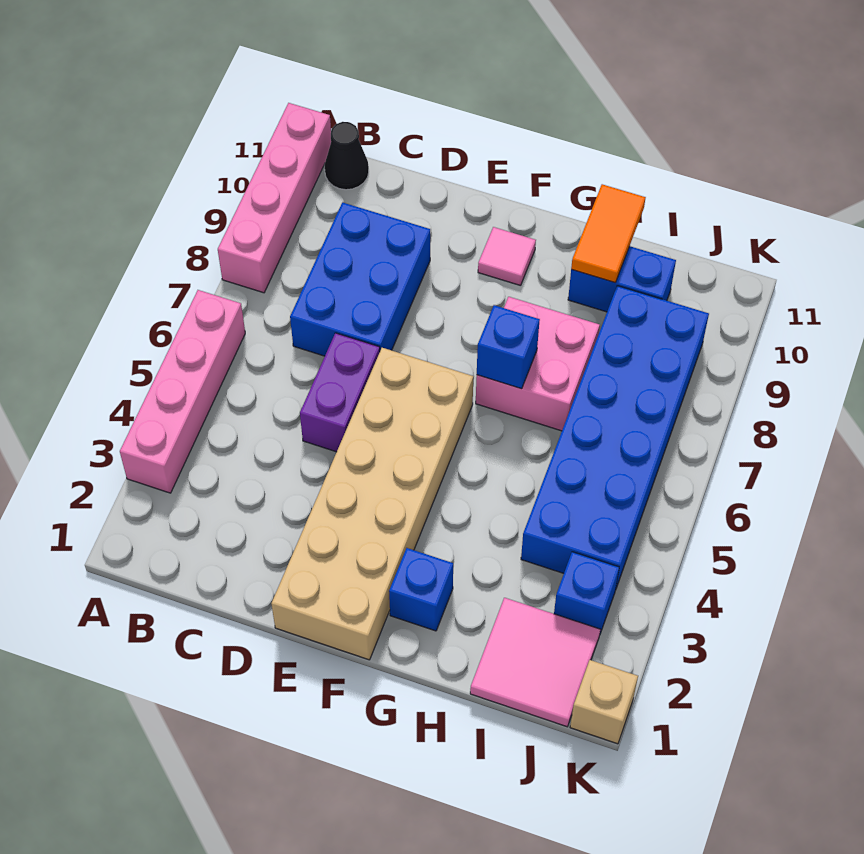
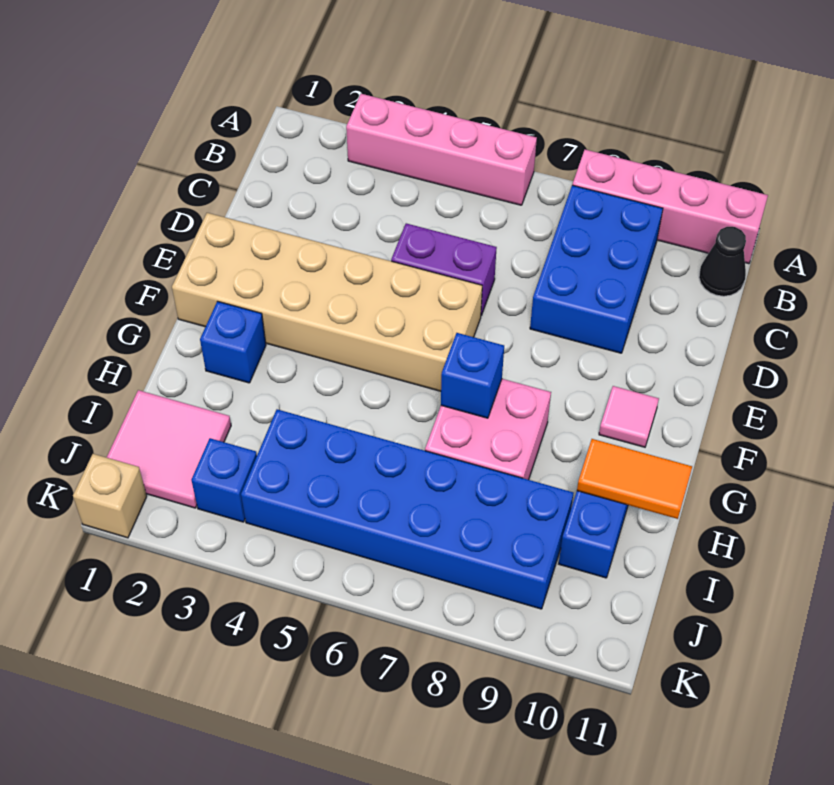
blue 2x3 brick [290,203,430,356] -> blue 2x3 brick turned to [530,185,663,353]

